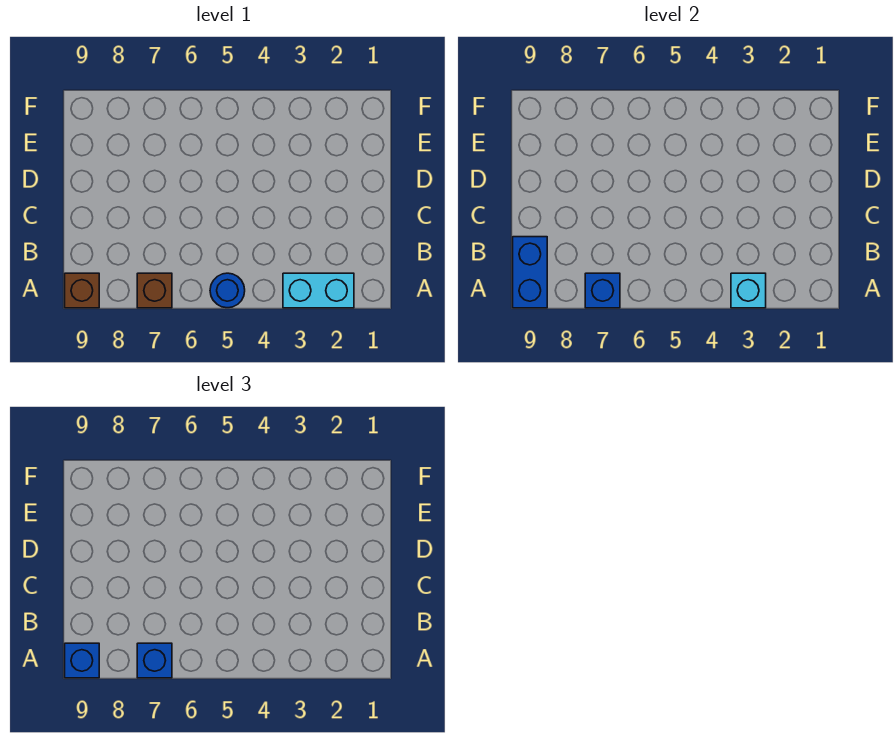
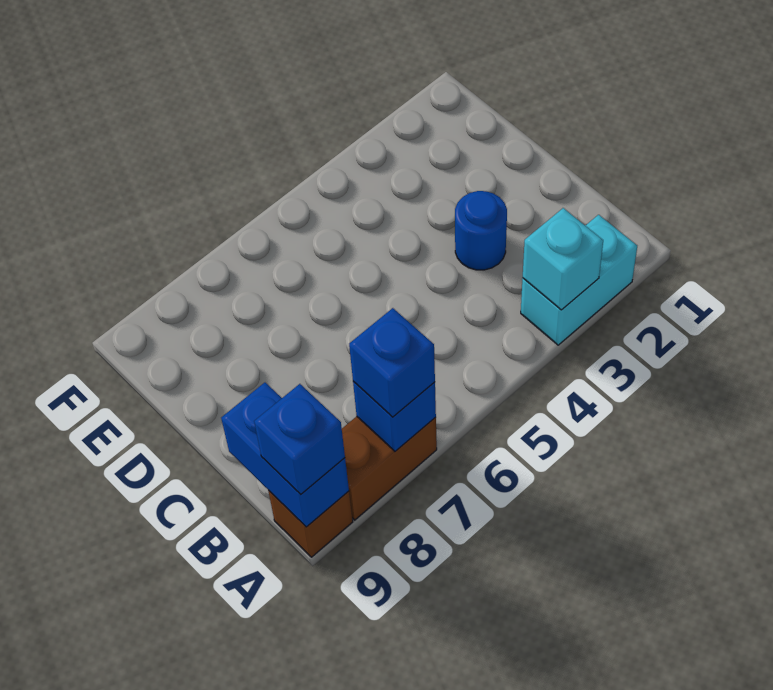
blue 1x1 round brick [210,273,245,308] -> blue 1x1 round brick moved to [455,191,507,270]
brown 1x1 brick [137,273,172,308] -> brown 1x2 brick [342,416,437,520]

